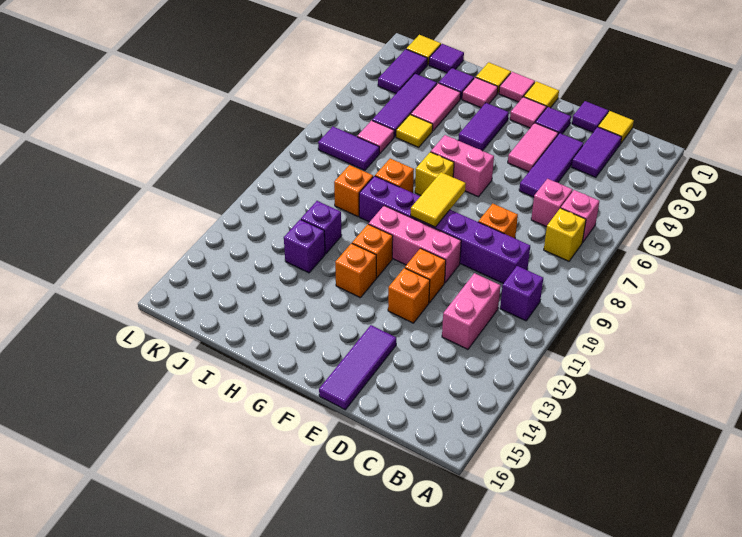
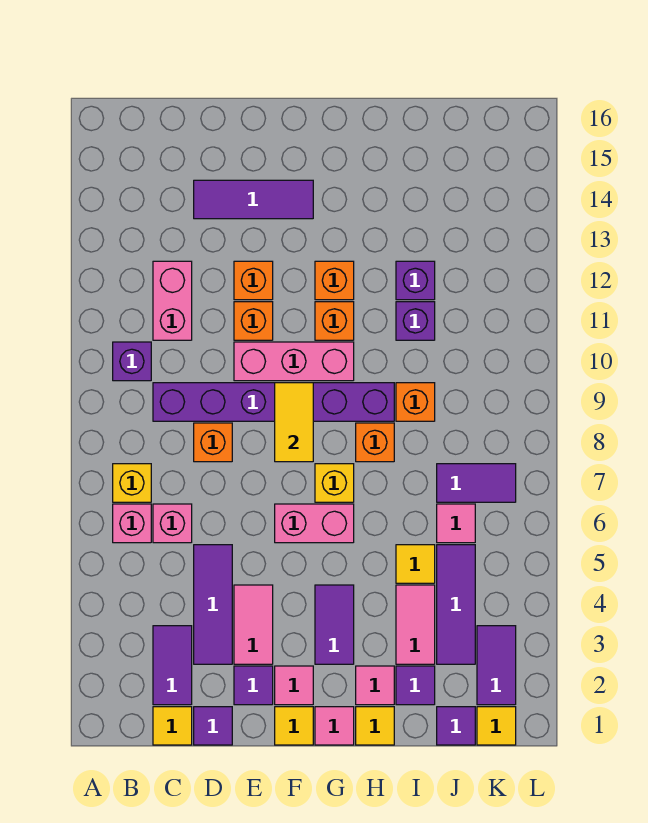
purple 1x3 tile [319,325,396,410] -> purple 1x3 tile turned to [194,180,313,219]

